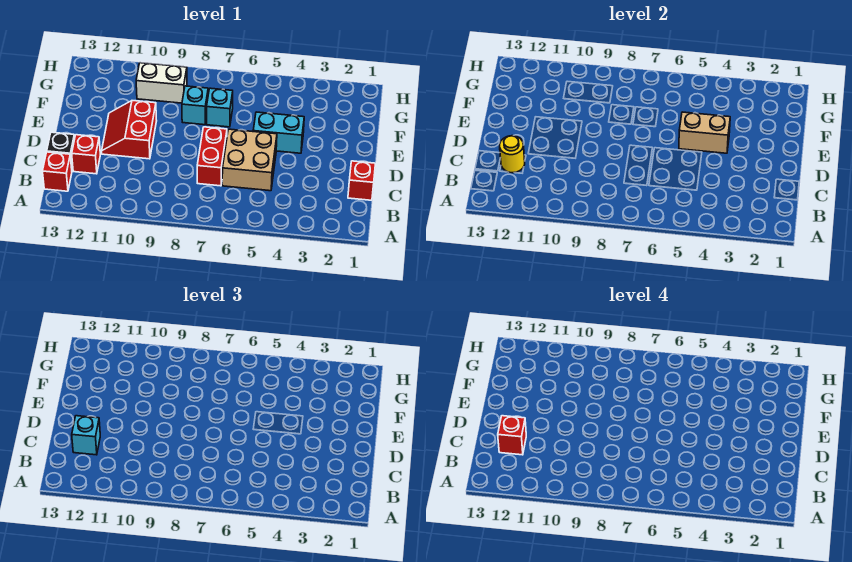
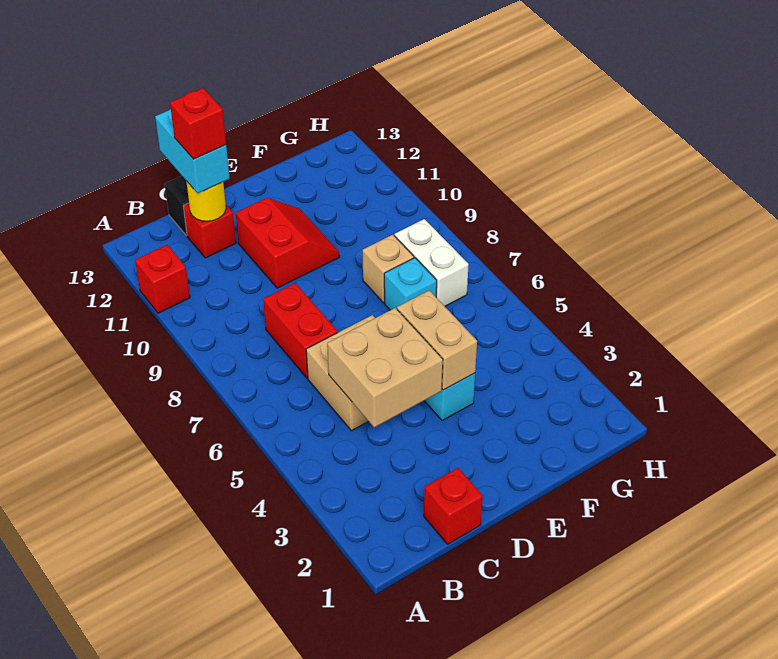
red 1x1 brick [42,152,72,191] -> red 1x1 brick moved to [135,245,190,313]
none -> tan 2x2 brick [327,308,443,428]
red 1x2 brick [197,127,227,186] -> red 1x2 brick turned to [263,283,338,378]
cyan 1x1 brick [72,416,100,455] -> cyan 1x2 brick [155,109,230,193]
red 2x2 slope [102,101,157,159] -> red 2x2 slope turned to [236,198,339,288]
cyan 1x1 brick [182,86,208,125] -> tan 1x1 brick [363,235,414,303]
white 1x2 brick [136,63,187,103] -> white 1x2 brick moved to [394,219,469,306]

